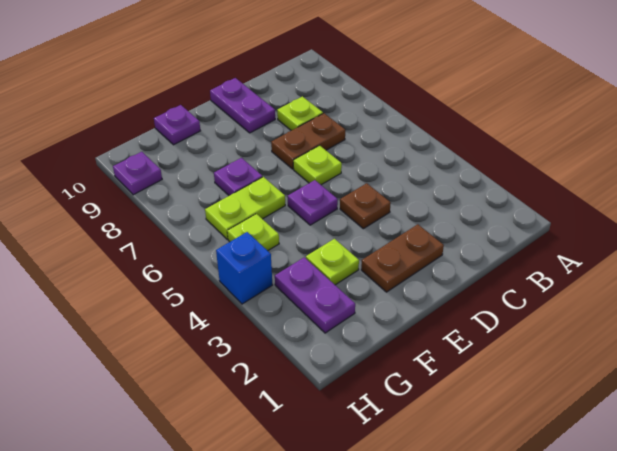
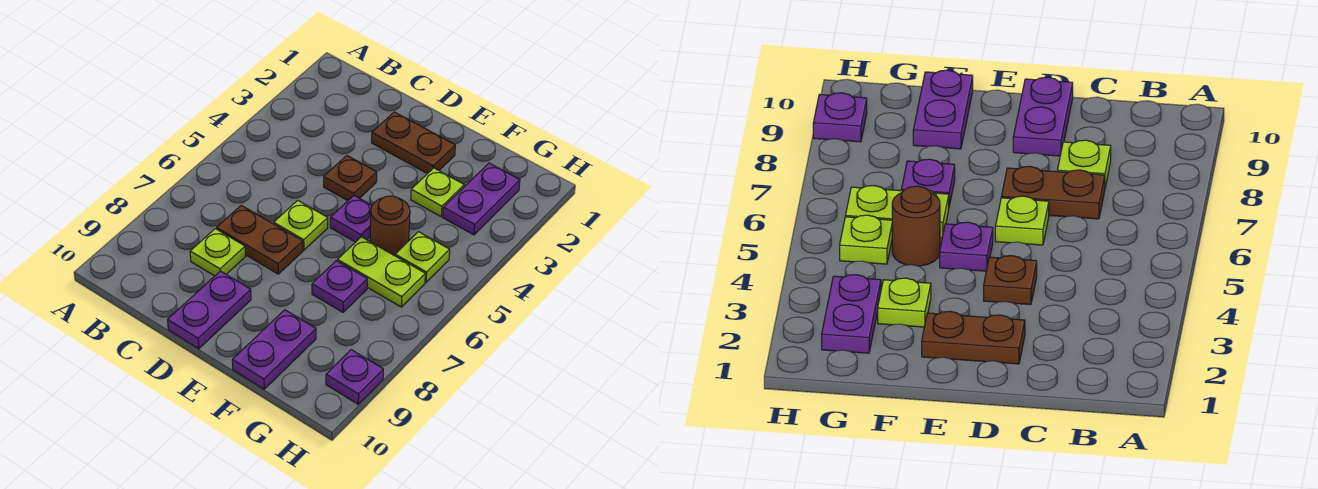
none -> brown 1x1 round brick [370,196,410,256]
purple 1x1 plate [154,105,200,145] -> purple 1x2 plate [232,310,316,389]
blue 1x1 brick [216,232,272,304] -> none

